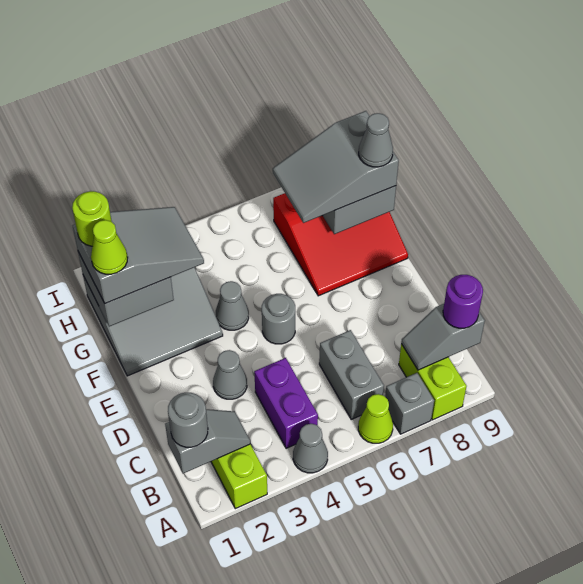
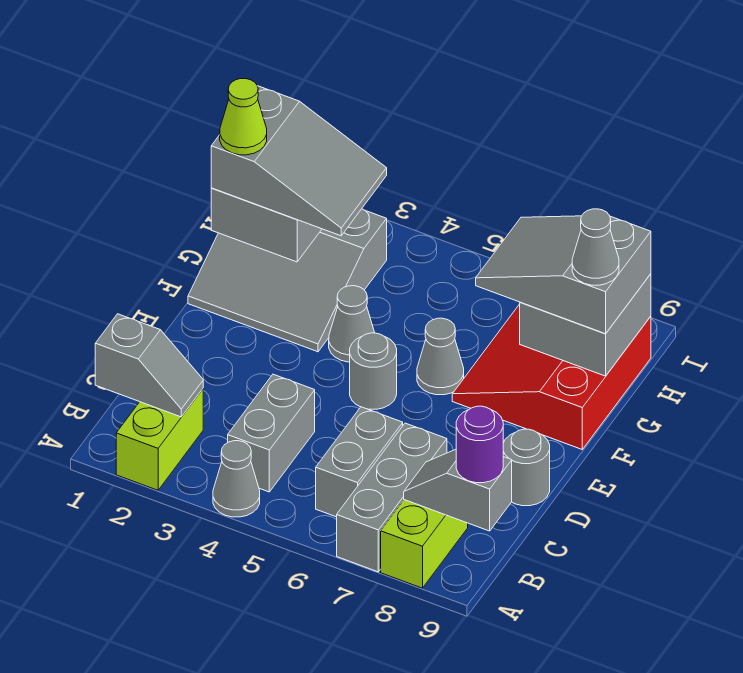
lime 1x1 cone [358,394,393,443] -> none
grey 1x1 brick [385,373,434,434] -> grey 1x3 brick [337,423,447,572]
grey 1x1 round brick [168,393,208,447] -> grey 1x1 round brick moved to [503,429,550,506]
purple 1x2 brick [254,358,318,448] -> grey 1x2 brick [228,374,315,492]
grey 1x1 cone [213,350,247,399] -> grey 1x1 cone moved to [417,318,464,395]
red 3x3 slope [273,193,408,296] -> red 3x3 slope turned to [452,304,651,449]
lime 1x1 round brick [72,191,112,246] -> none

